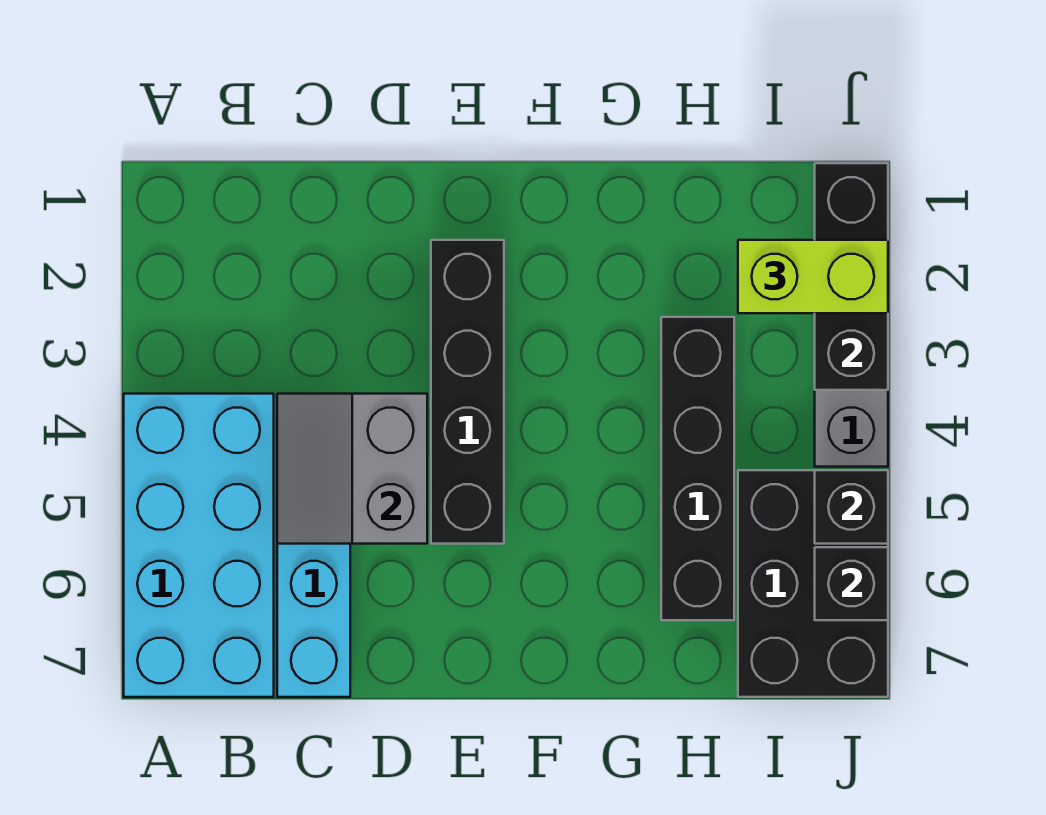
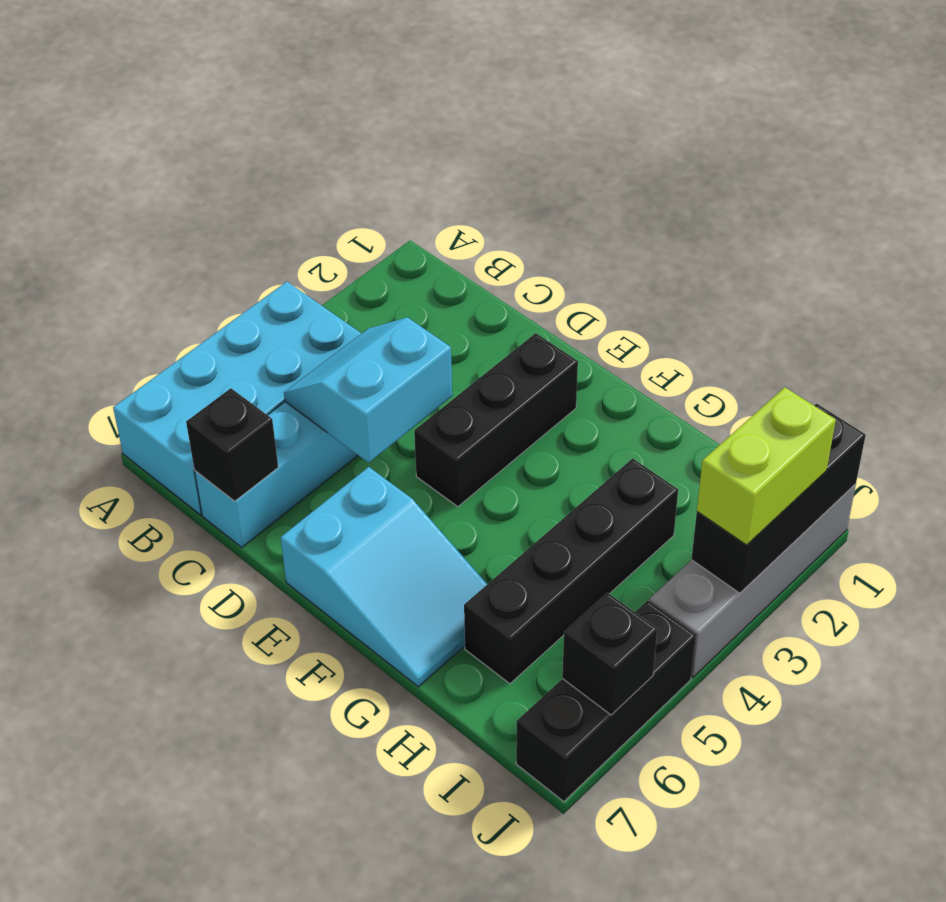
grey 2x2 slope [277,394,427,544] -> cyan 2x2 slope [284,317,452,463]
black 1x4 brick [431,240,504,544] -> black 1x3 brick [414,333,578,507]
none -> cyan 2x3 slope [281,467,487,687]
lime 1x2 brick [738,240,888,313] -> lime 1x2 brick turned to [697,387,836,545]
black 2x3 brick [738,470,888,697] -> black 1x3 brick [516,601,696,802]
black 1x1 brick [815,470,888,544] -> black 1x1 brick moved to [186,388,278,501]

